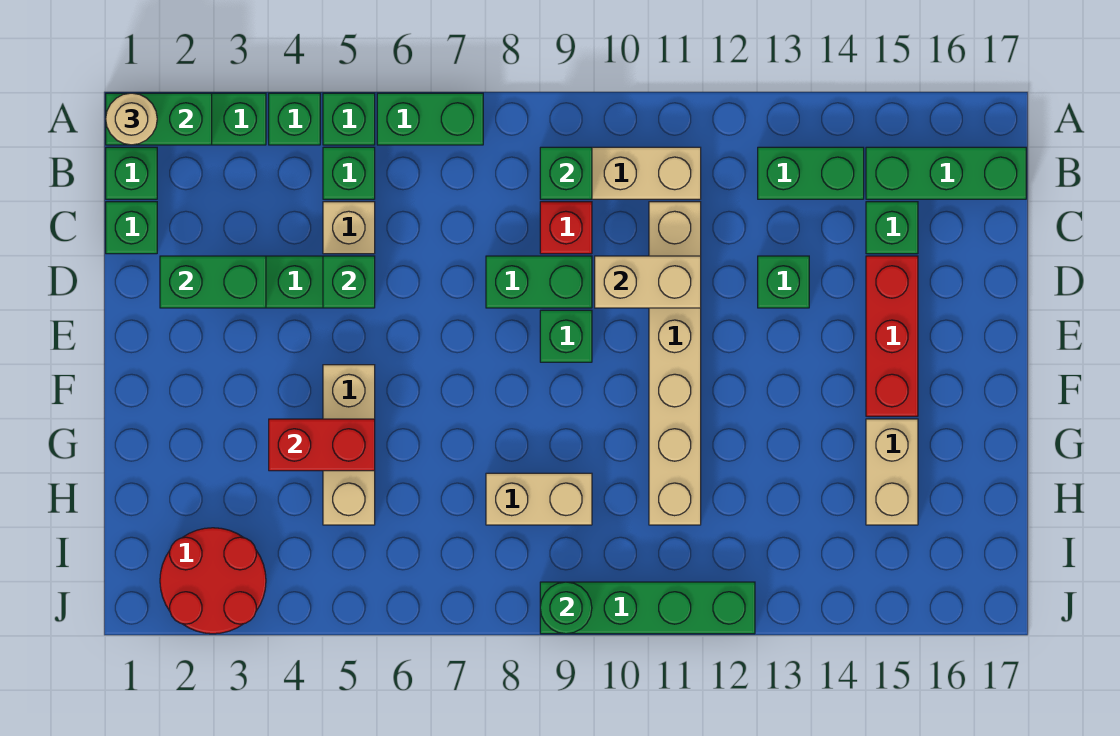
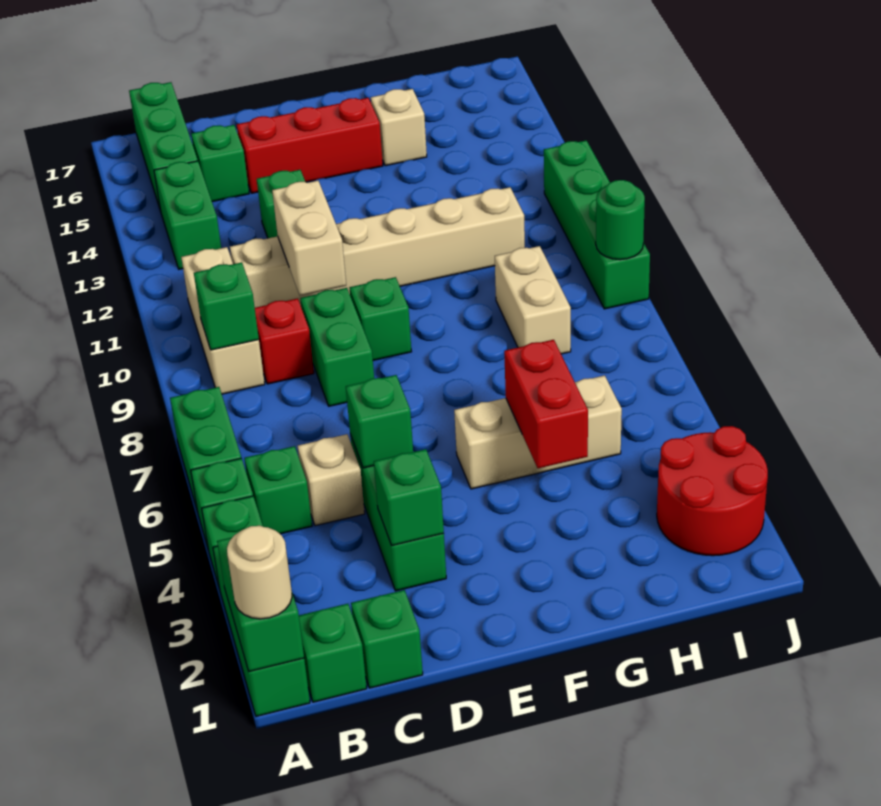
green 1x2 brick [160,256,266,308] -> green 1x1 brick [374,449,444,545]
tan 1x2 brick [866,419,918,525] -> tan 1x1 brick [371,89,427,166]

